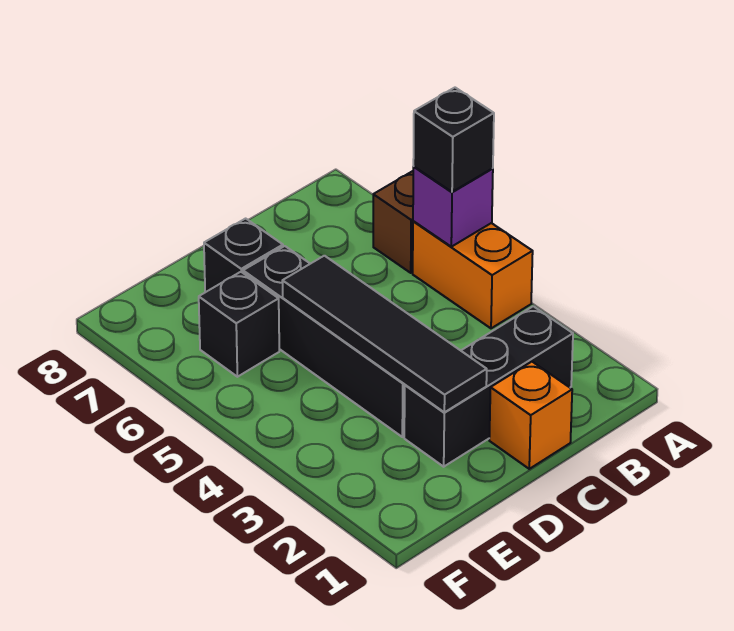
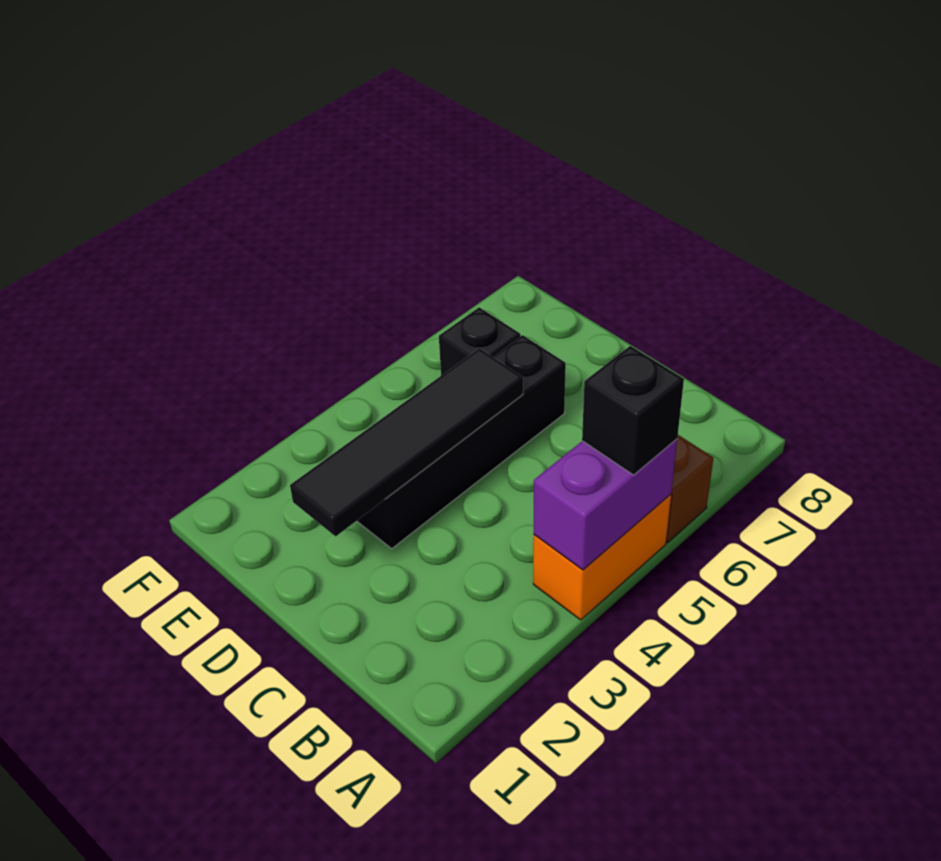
purple 1x1 brick [413,167,493,247] -> purple 1x2 brick [534,439,677,570]
black 1x3 brick [404,306,573,467] -> none
orange 1x1 brick [489,362,572,469] -> none
black 1x1 brick [204,219,283,292] -> none

